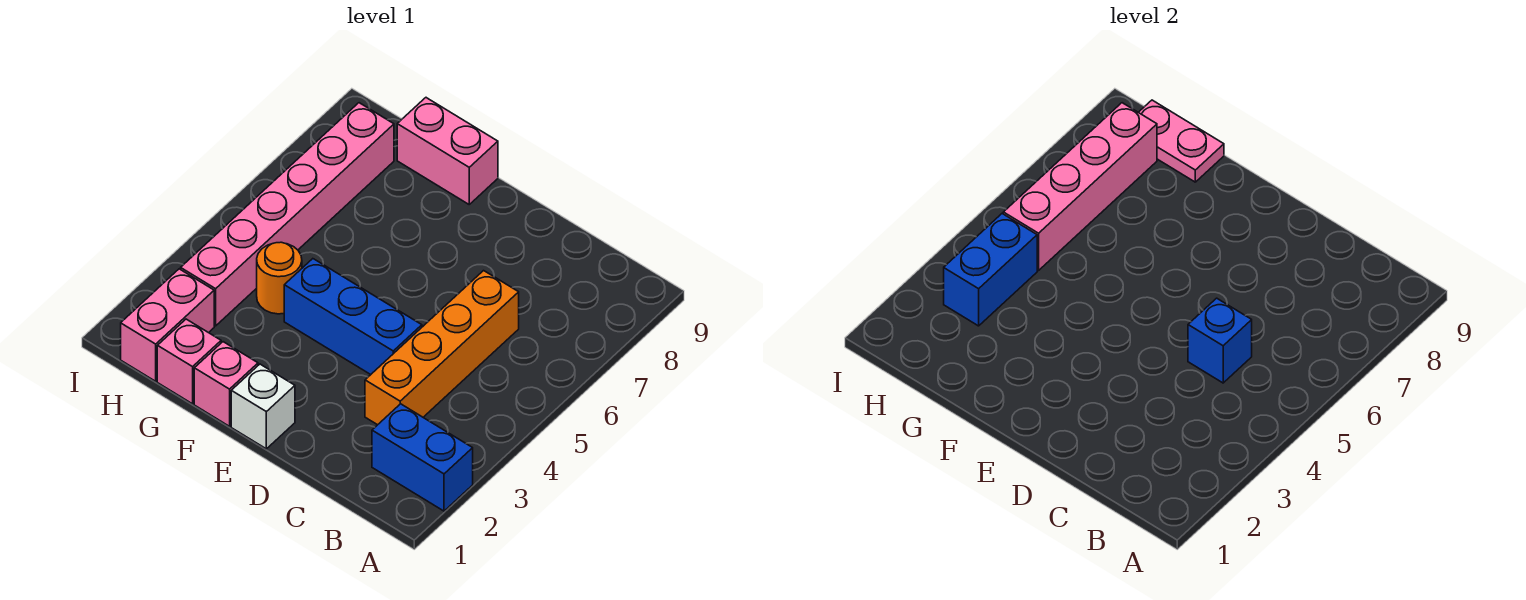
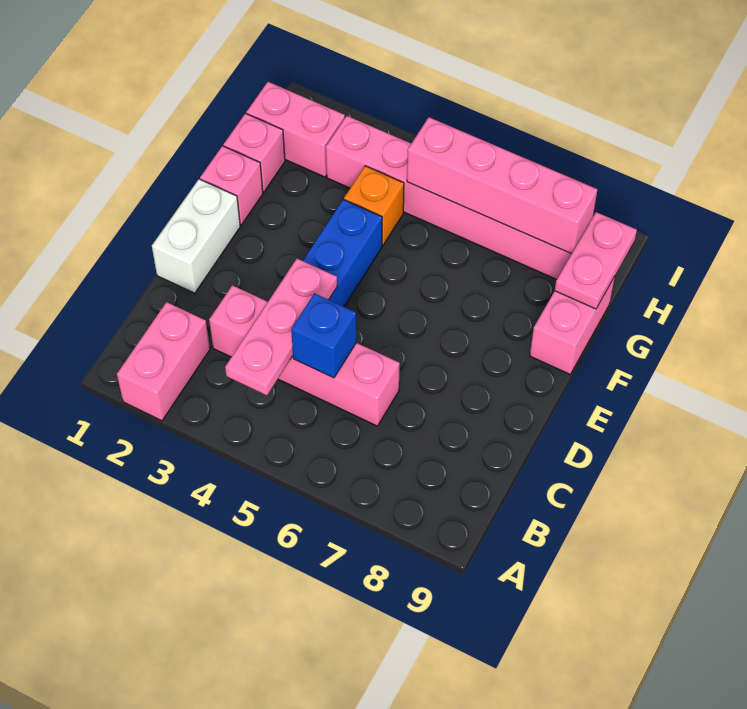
blue 1x2 brick [372,404,473,511] -> pink 1x2 brick [117,302,210,421]
none -> pink 1x3 plate [225,259,337,395]
orange 1x4 brick [365,271,519,425] -> pink 1x4 brick [209,285,400,426]
white 1x1 brick [231,364,295,449] -> white 1x2 brick [152,179,240,293]
orange 1x1 round brick [257,242,302,314] -> orange 1x1 brick [344,166,404,245]
blue 1x2 brick [944,214,1037,326] -> none

